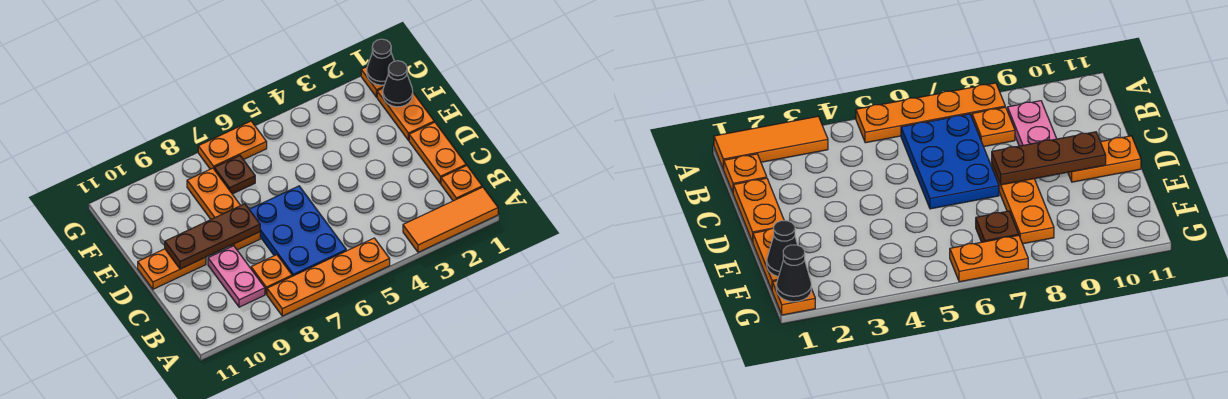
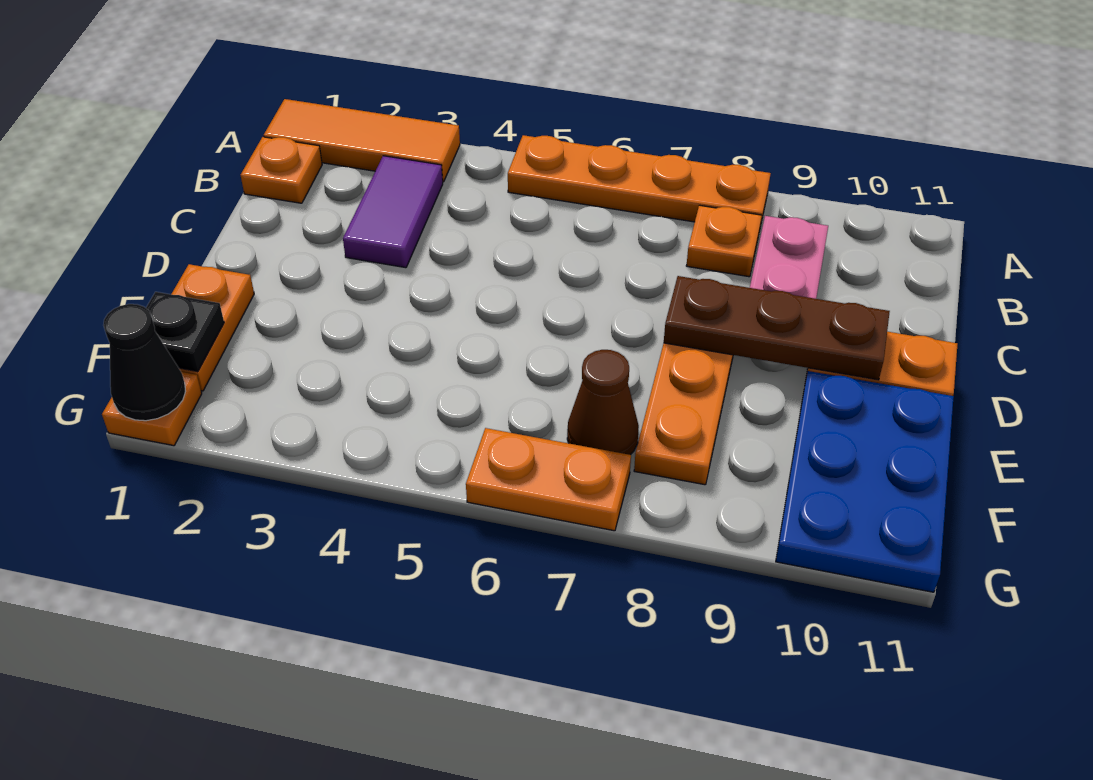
none -> purple 1x2 tile [343,156,443,268]
blue 2x3 plate [249,186,346,276] -> blue 2x3 plate moved to [776,371,954,592]
orange 1x2 plate [409,122,466,184] -> none
black 1x1 cone [383,61,413,107] -> black 1x1 plate [146,292,224,372]
brown 1x1 plate [214,156,255,194] -> brown 1x1 cone [567,350,639,455]

